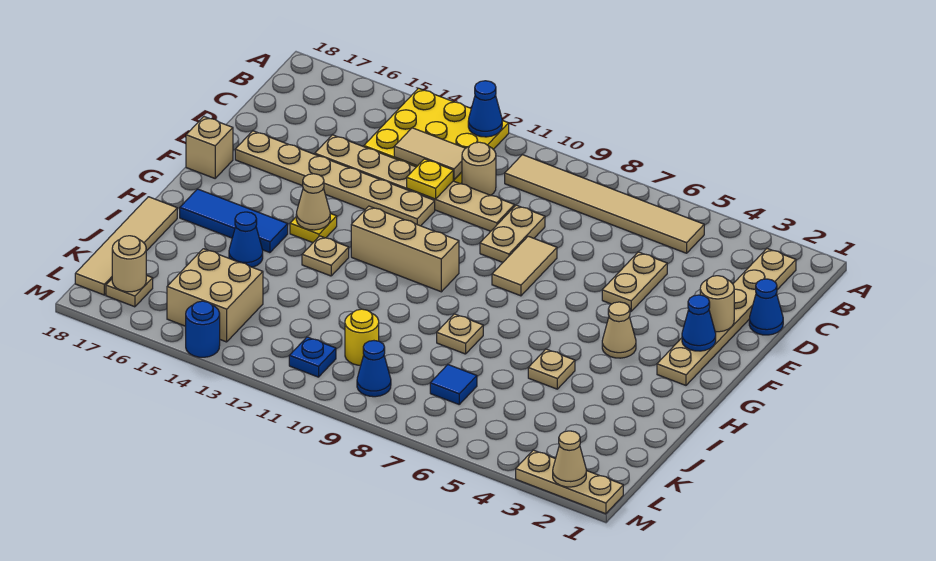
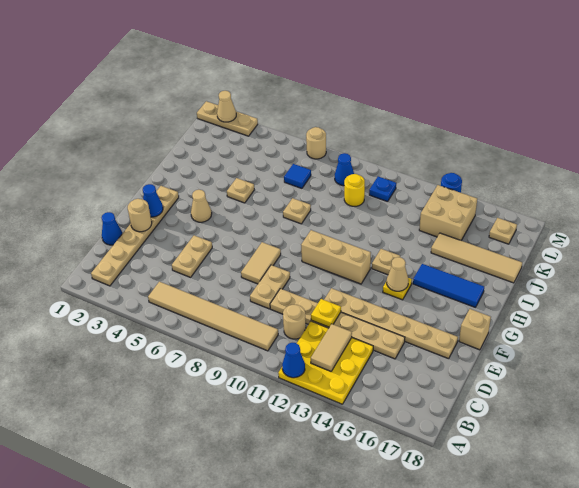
tan 1x2 tile [394,128,465,180] -> tan 1x2 tile turned to [311,324,352,371]
blue 1x1 cone [229,212,263,267] -> none
tan 1x4 tile [75,197,177,295] -> tan 1x4 tile turned to [431,233,522,283]
tan 1x1 round brick [112,236,146,292] -> tan 1x1 round brick moved to [306,127,326,159]

